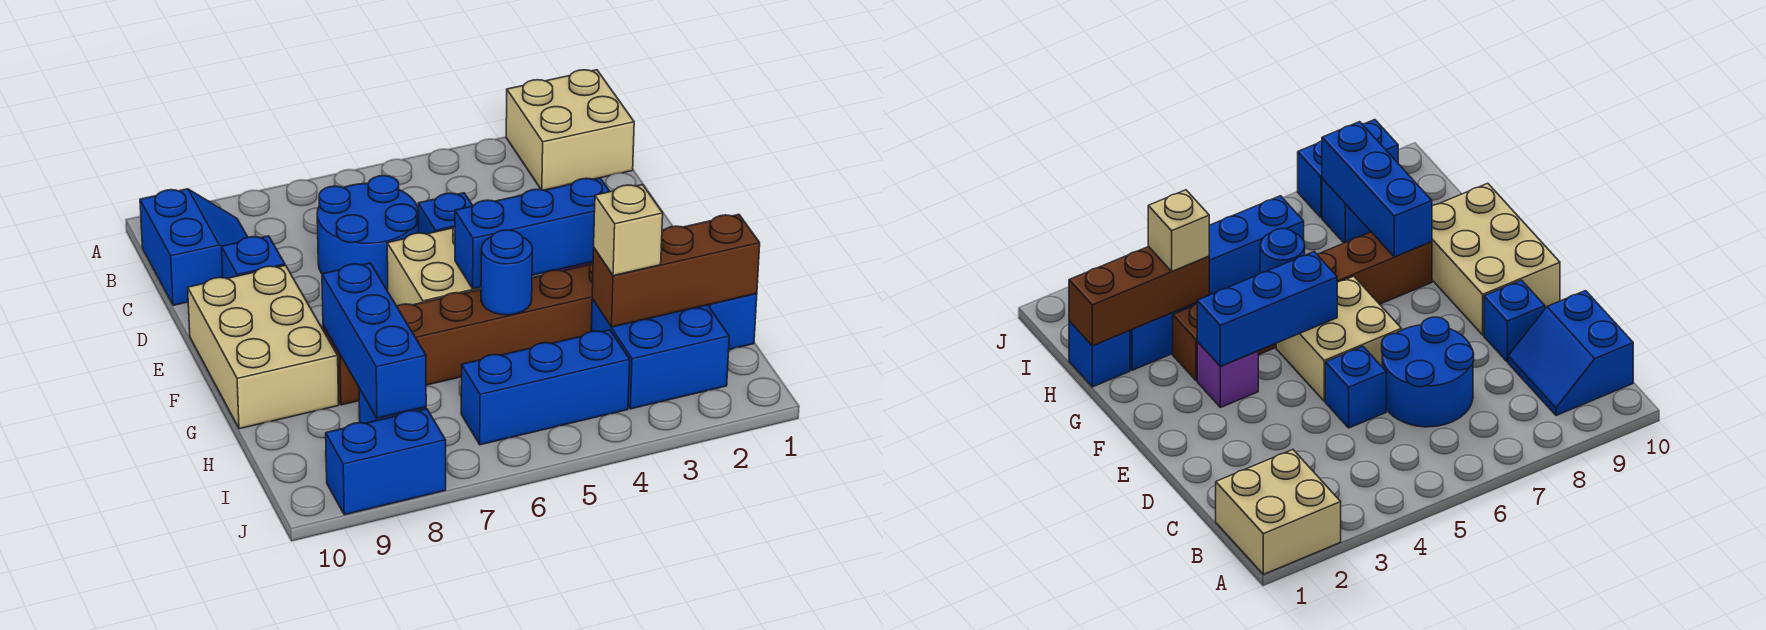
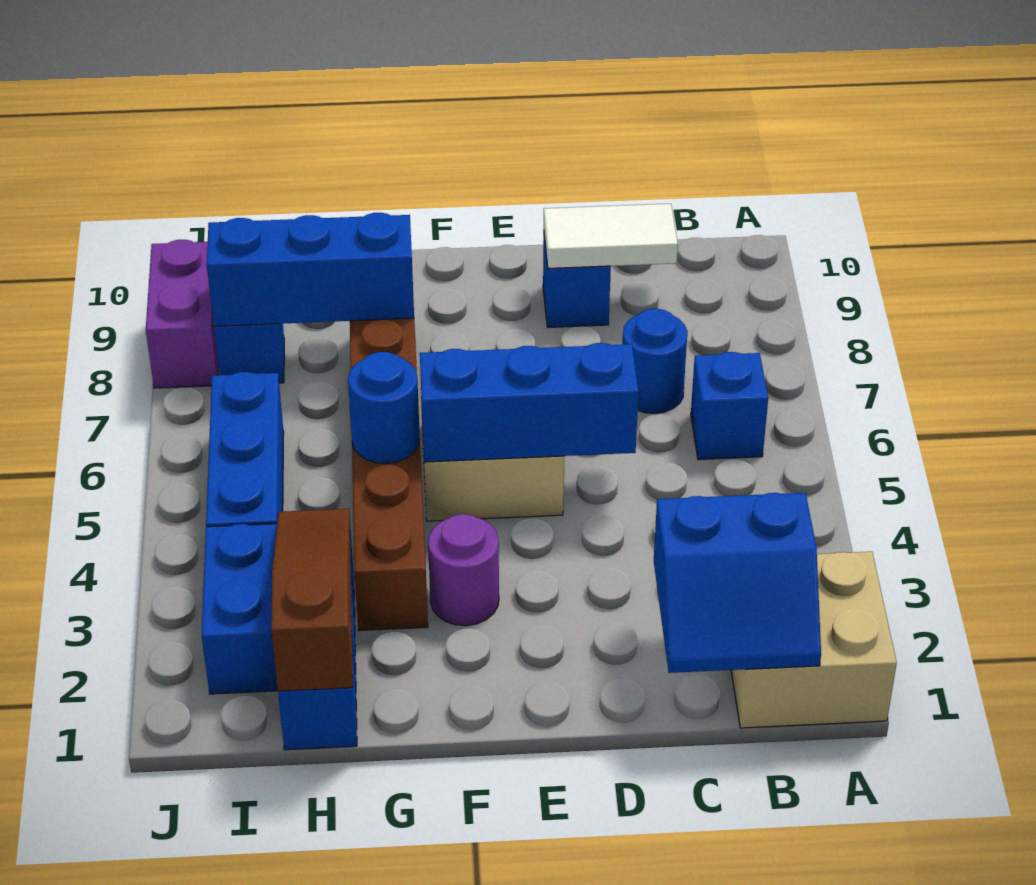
blue 2x2 slope [140,189,247,305] -> blue 2x2 slope moved to [654,493,821,673]
blue 2x2 round brick [317,176,419,291] -> blue 1x1 round brick [623,309,687,413]
none -> white 1x2 tile [544,204,678,268]
blue 1x1 brick [418,193,473,234] -> blue 1x1 brick moved to [691,352,768,460]
tan 2x3 brick [188,265,339,429] -> none
purple 1x1 brick [1197,342,1258,408] -> purple 1x1 round brick [428,514,499,626]
blue 1x3 brick [455,178,610,289] -> blue 1x3 brick turned to [420,343,638,462]
brown 1x3 brick [592,214,760,327] -> brown 1x3 slope [271,509,353,691]
tan 1x1 brick [594,185,663,276] -> none
blue 1x2 brick [326,409,446,515] -> purple 1x2 brick [146,240,218,388]

